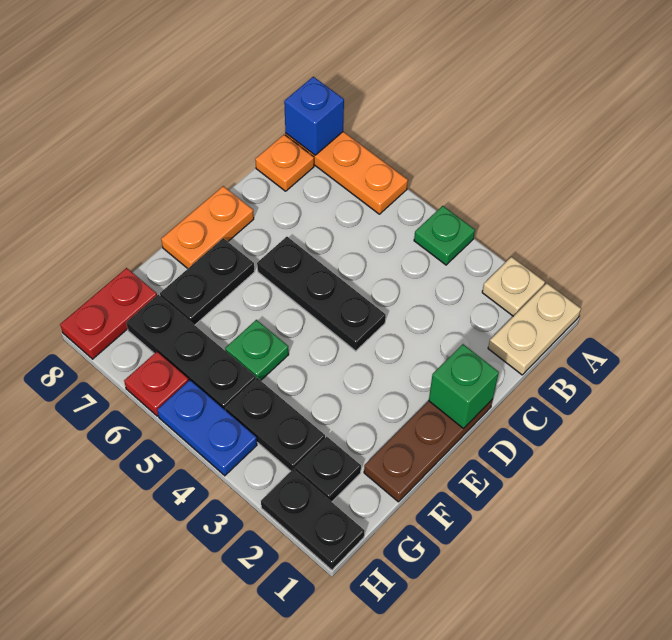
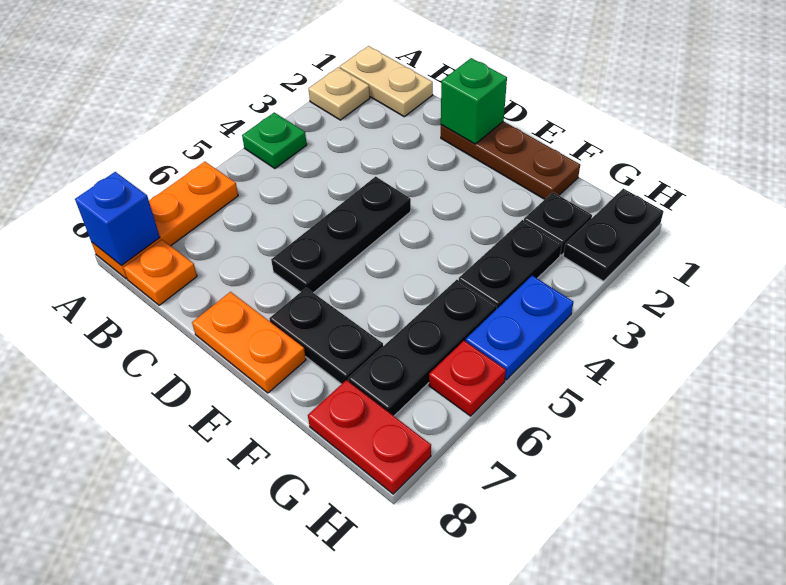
green 1x1 plate [225,320,289,381] -> none

